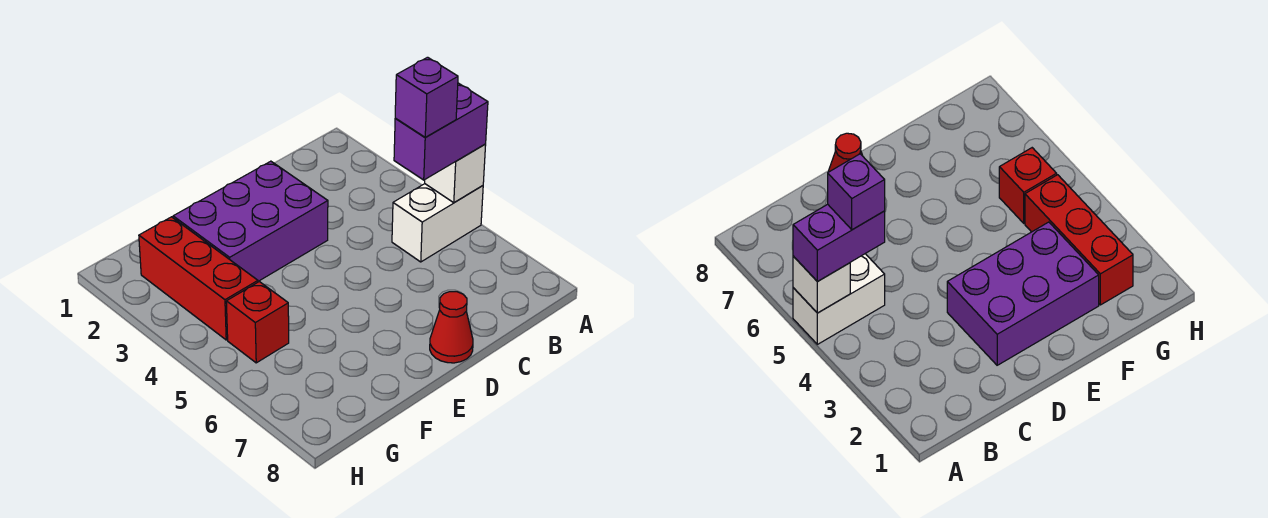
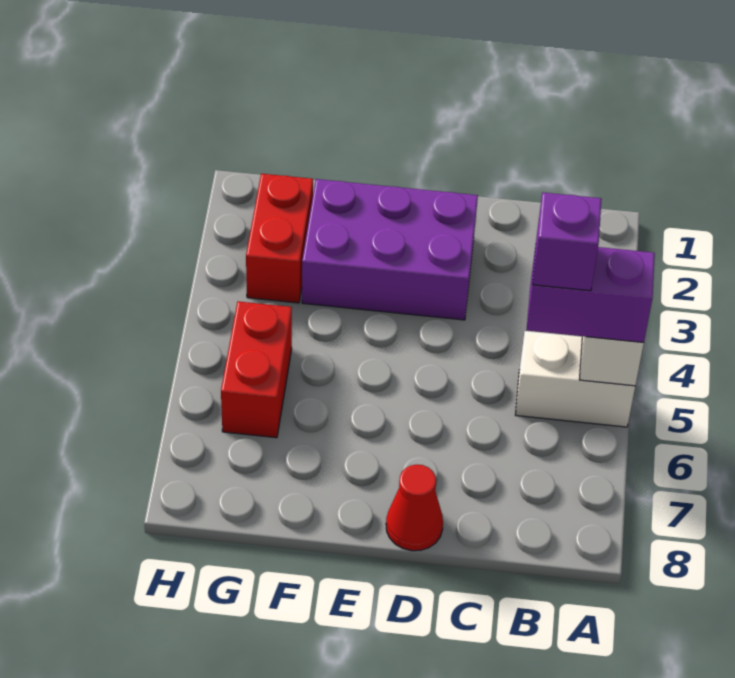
red 1x3 brick [139,217,258,340] -> red 1x2 brick [246,174,313,303]
red 1x1 brick [226,282,289,363] -> red 1x2 brick [221,301,292,438]

